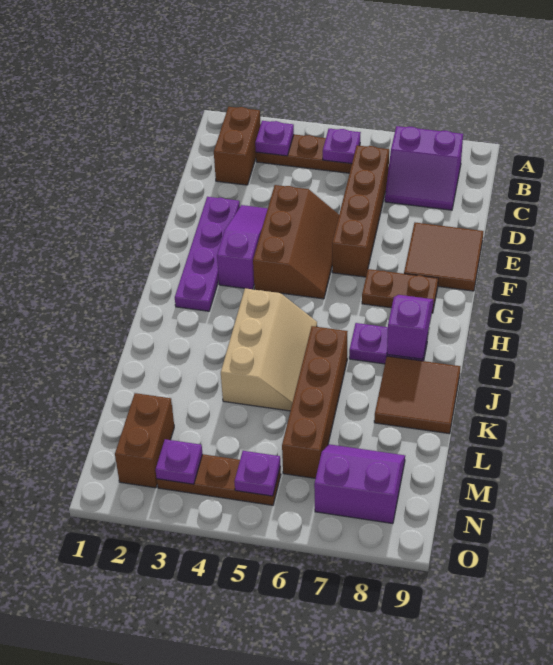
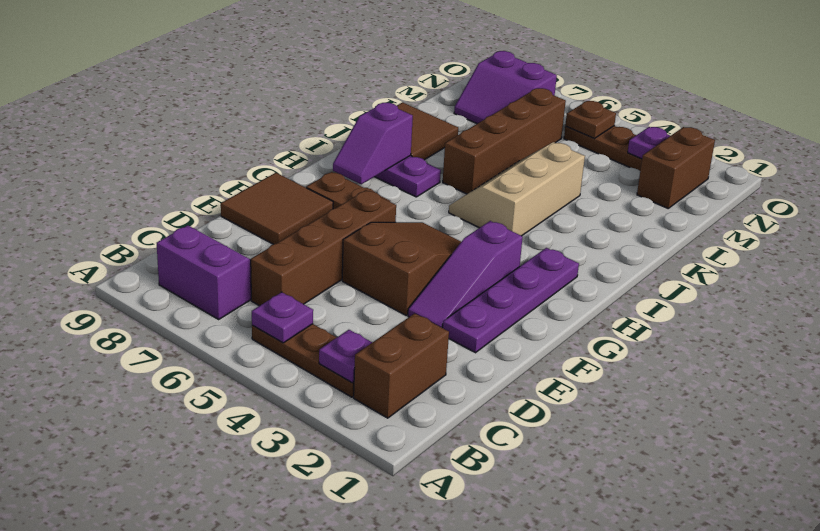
brown 2x3 slope [253,185,339,299] -> brown 2x3 slope turned to [342,222,461,315]
purple 1x1 plate [234,451,280,496] -> brown 1x1 plate [565,101,616,138]

